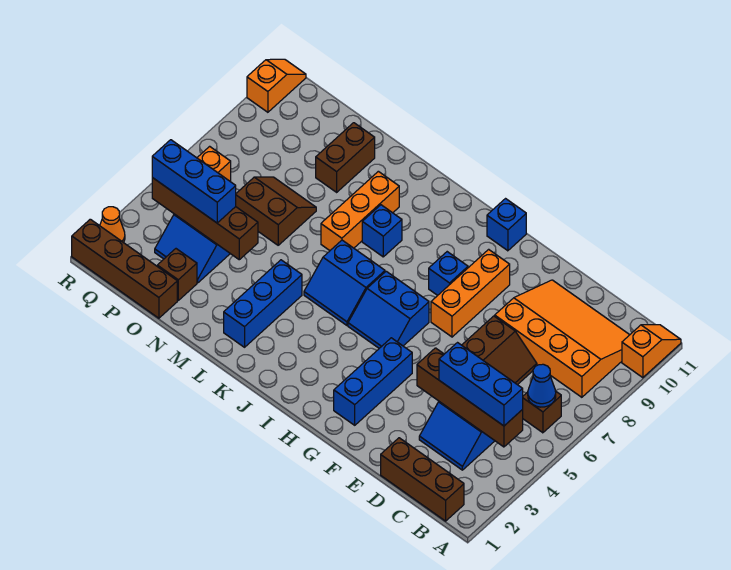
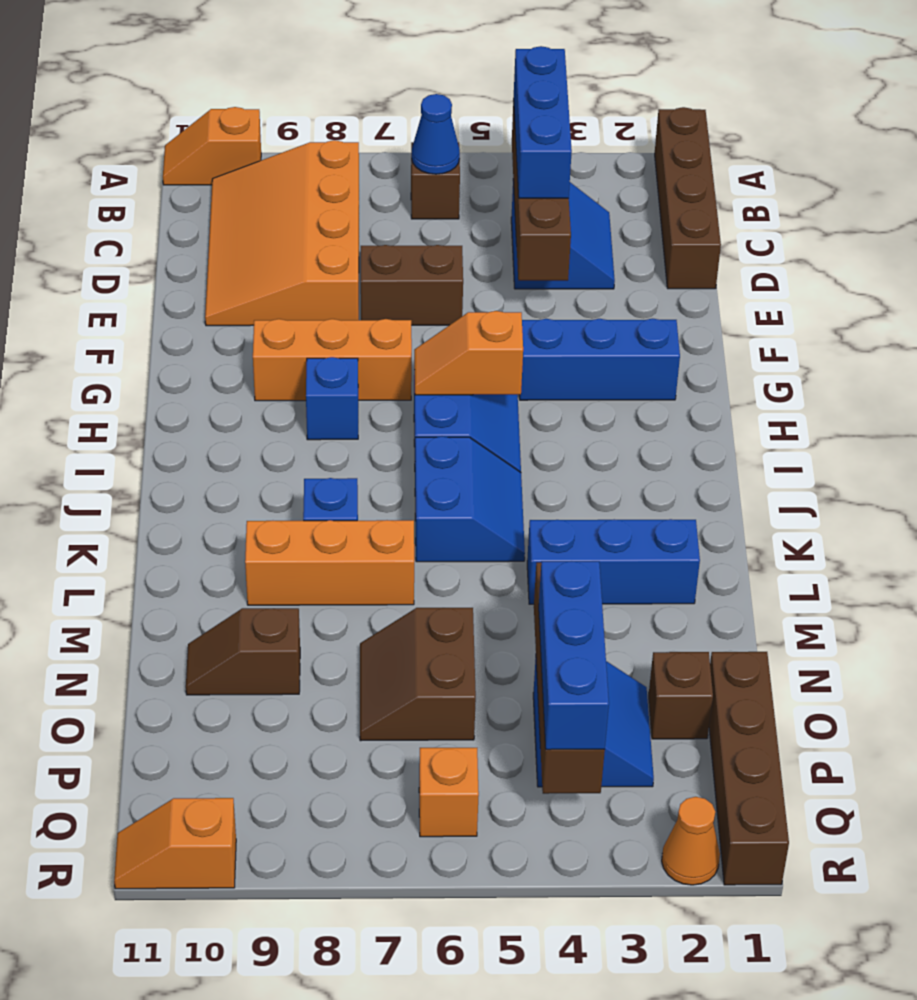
brown 1x3 brick [381,438,464,521] -> brown 1x4 brick [655,107,721,289]
none -> orange 1x2 slope [414,311,523,395]
blue 1x1 brick [487,199,526,251] -> none
brown 1x2 brick [316,123,375,192] -> brown 1x2 slope [186,608,300,695]

